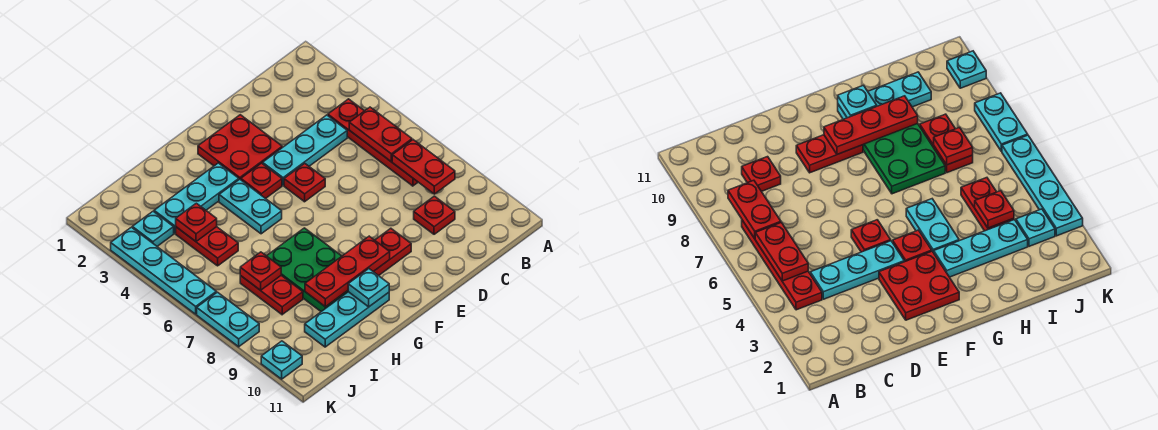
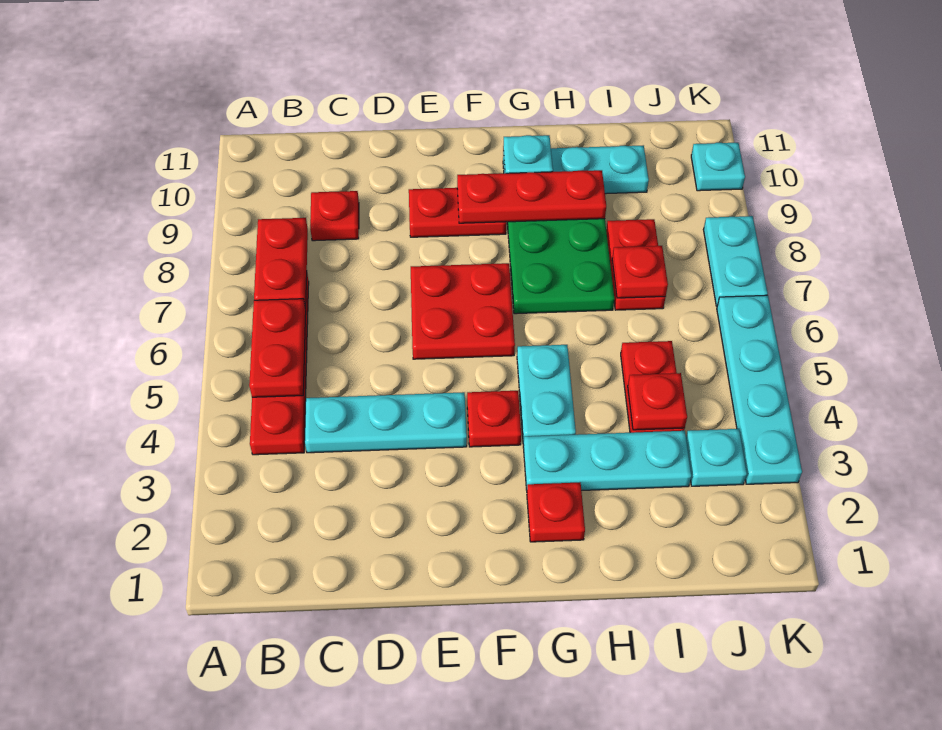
red 2x2 plate [198,115,282,180] -> red 2x2 plate moved to [411,263,515,359]
red 1x1 plate [284,164,325,202] -> red 1x1 plate moved to [527,482,585,542]

